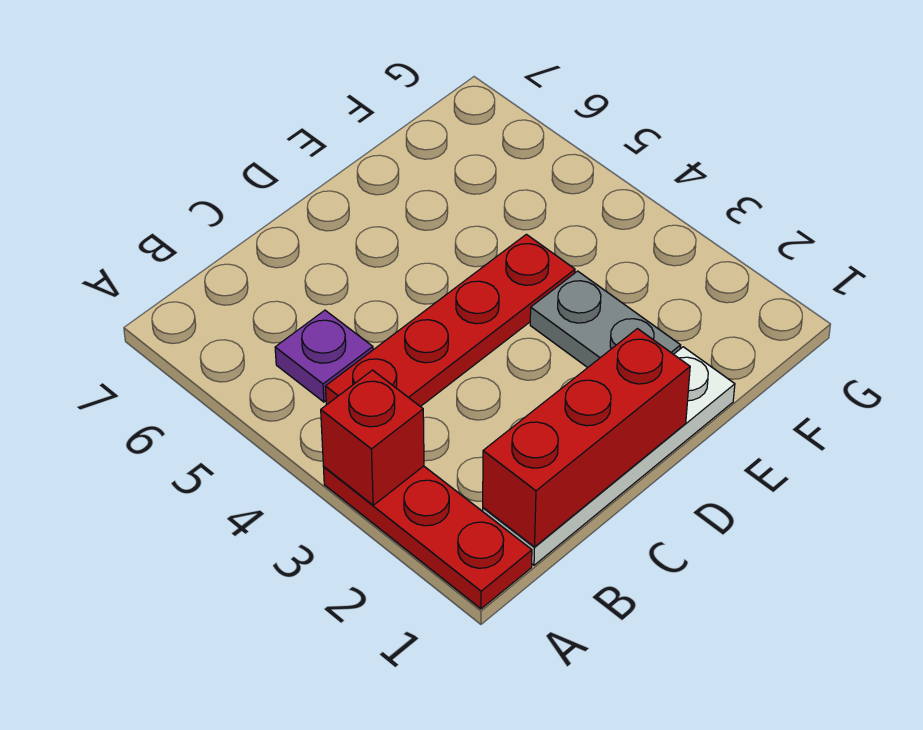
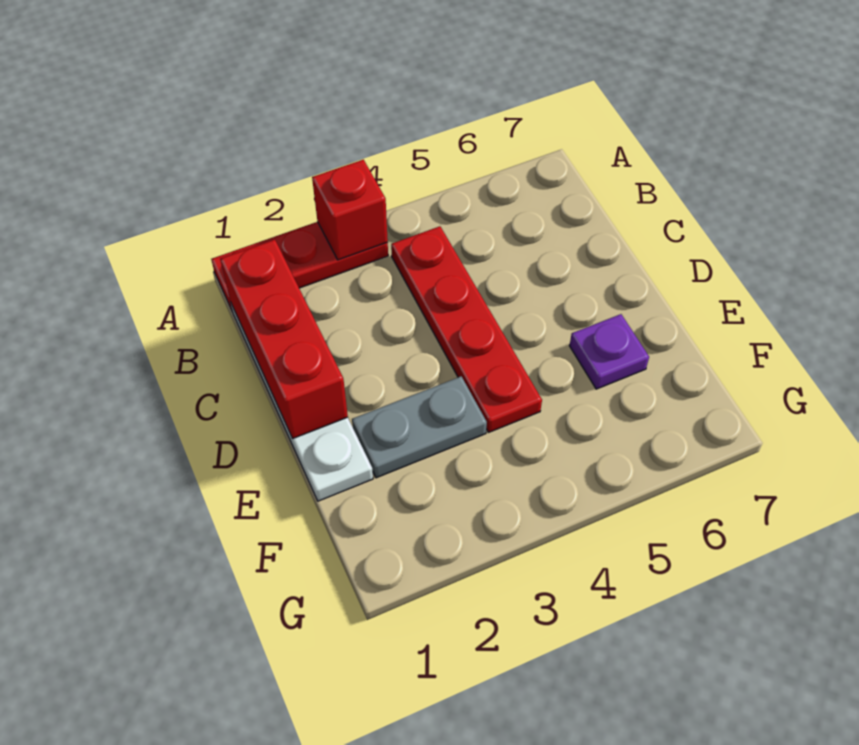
purple 1x1 plate [275,310,373,402] -> purple 1x1 plate moved to [570,314,649,389]

